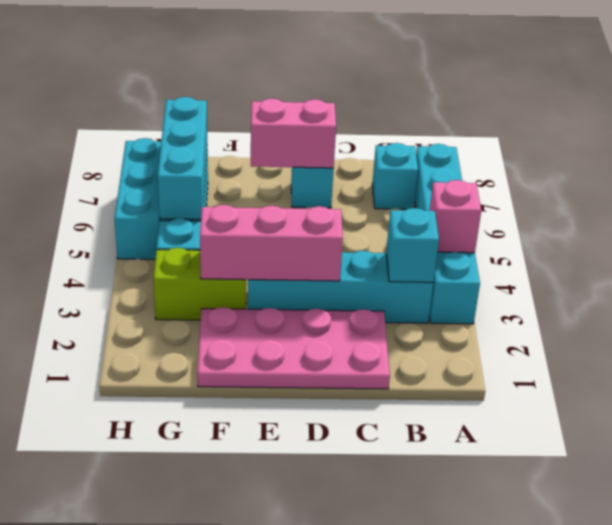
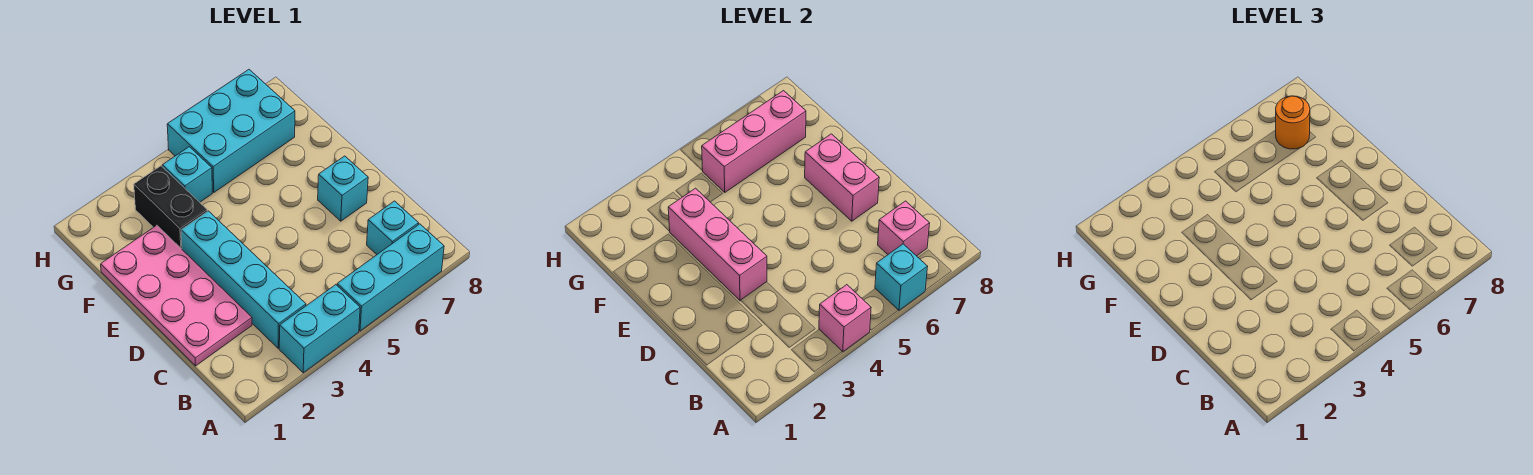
cyan 1x1 brick [386,208,439,282] -> cyan 1x1 brick moved to [875,244,928,310]
none -> pink 1x1 brick [878,201,930,256]
lime 1x2 brick [153,248,246,320] -> black 1x2 brick [134,166,207,249]
cyan 1x3 brick [158,97,207,219] -> pink 1x3 brick [702,91,806,192]
none -> orange 1x1 round brick [1276,96,1310,149]

